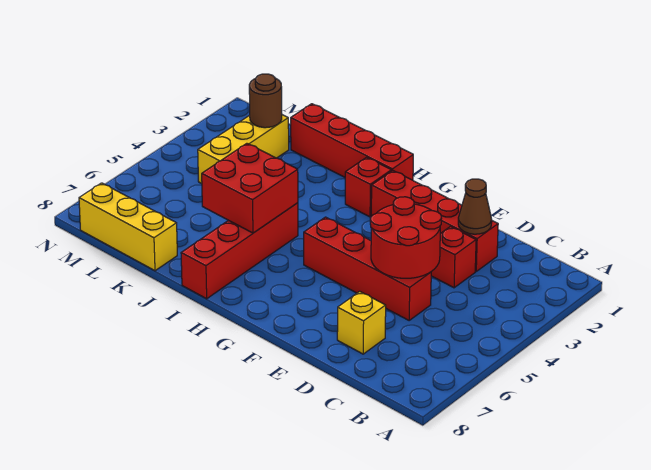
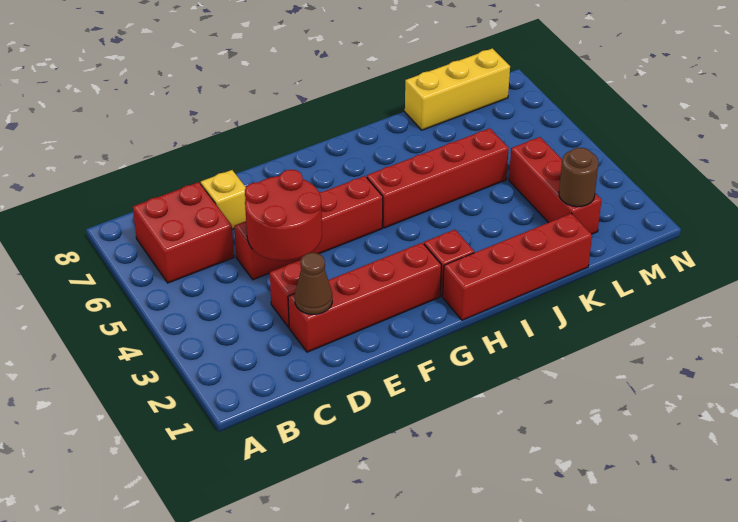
red 1x4 brick [181,203,298,299] -> red 1x4 brick turned to [367,128,509,228]
red 2x2 brick [202,143,298,233] -> red 2x2 brick moved to [133,182,234,283]
yellow 1x3 brick [198,115,289,184] -> red 1x3 brick [509,137,601,234]

